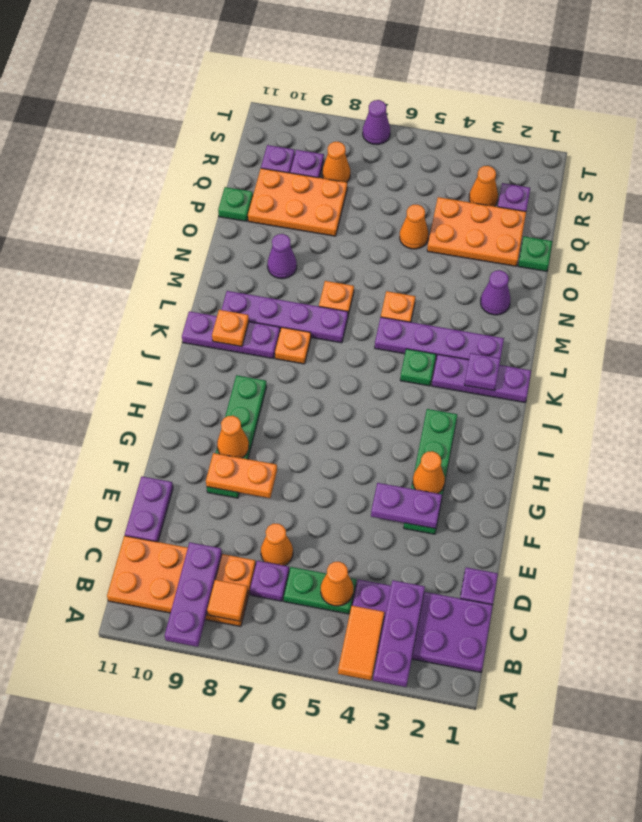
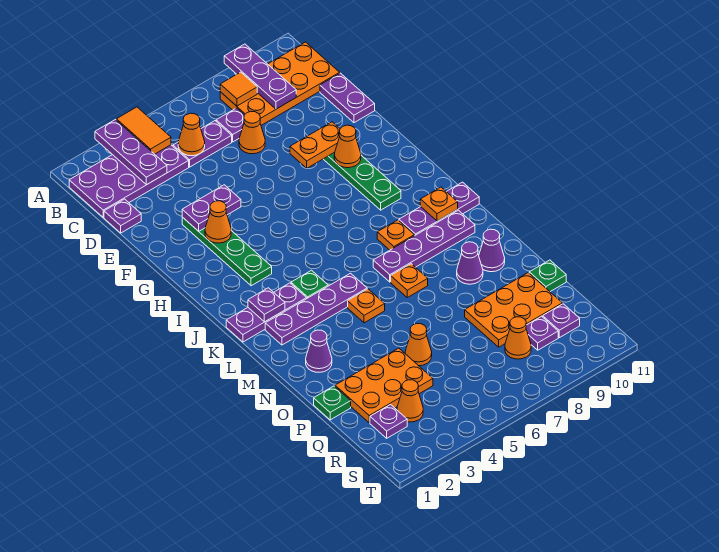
green 1x2 plate [284,567,356,614] -> purple 1x2 plate [173,121,232,167]
purple 1x1 cone [363,100,390,145] -> purple 1x1 cone moved to [479,229,505,272]

